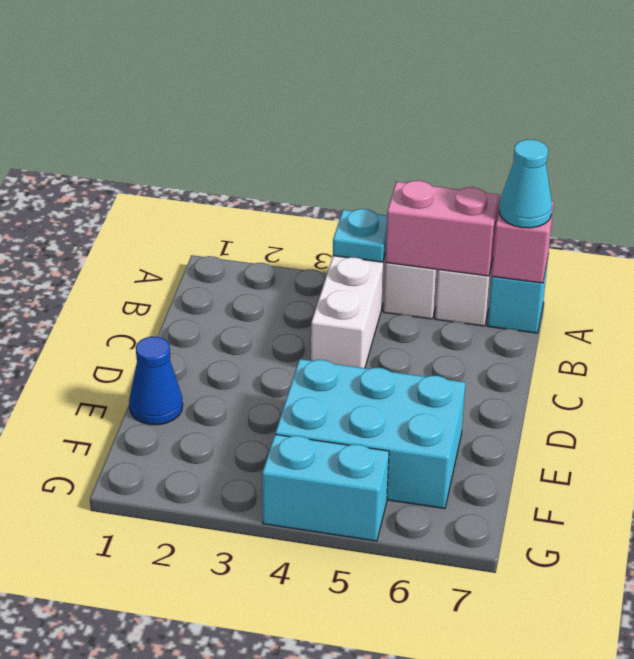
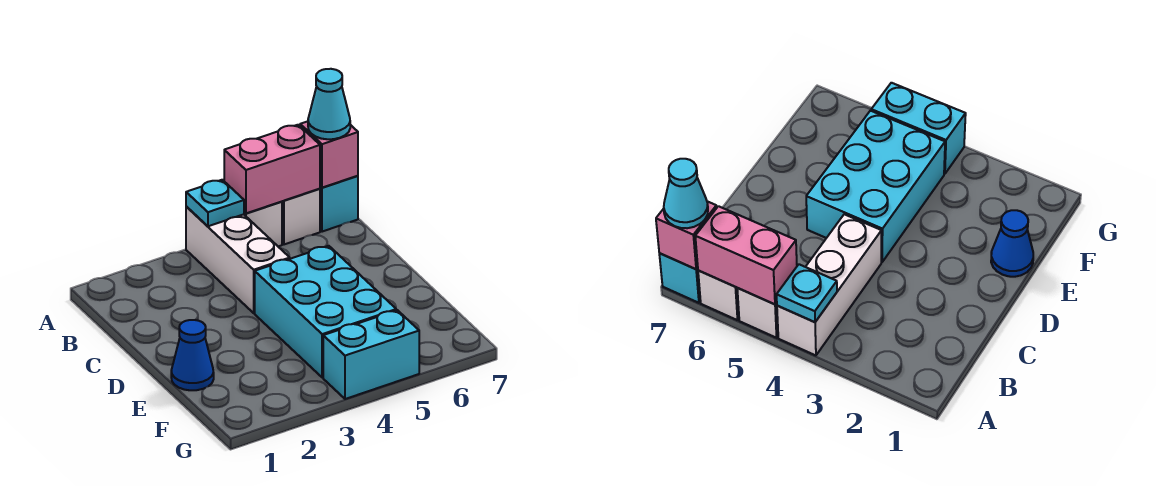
cyan 2x3 brick [275,359,465,509] -> cyan 2x3 brick turned to [255,246,396,378]

